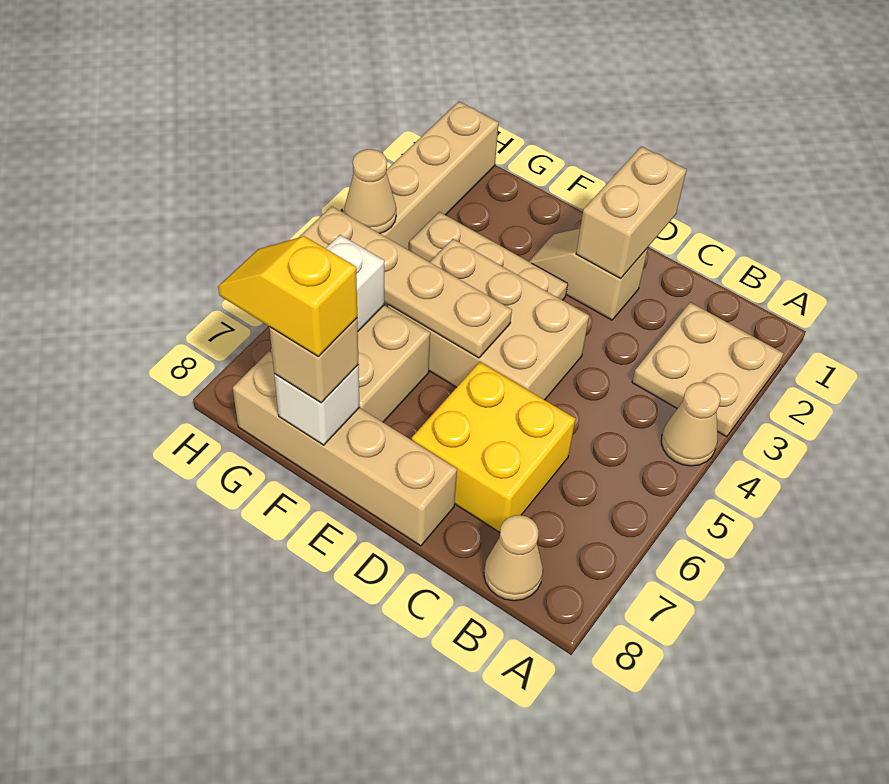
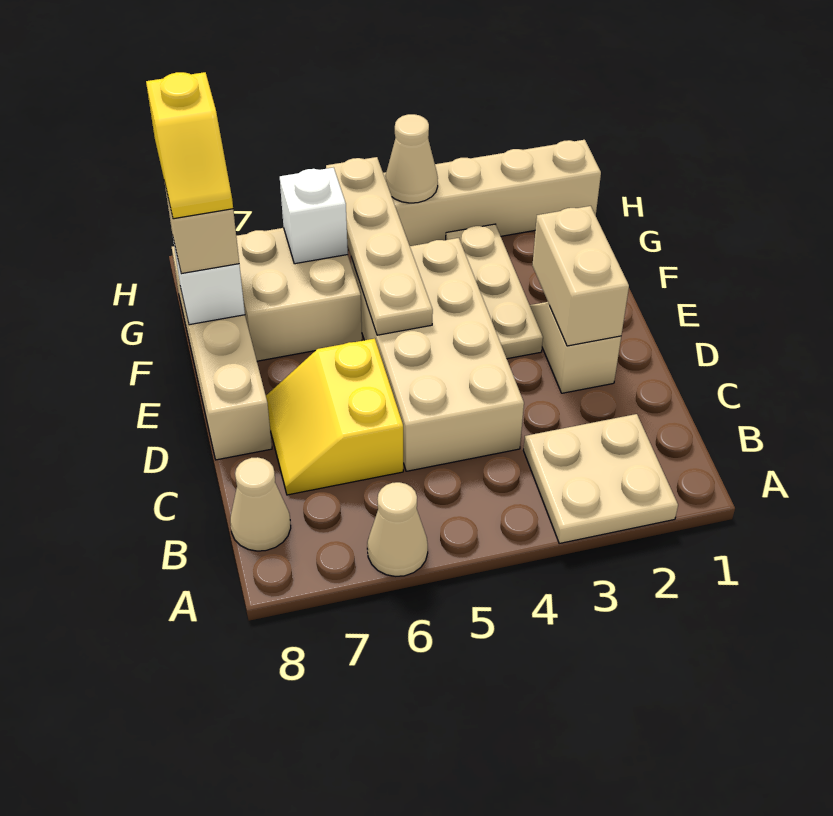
tan 1x1 cone [661,382,720,466] -> tan 1x1 cone moved to [367,482,428,576]
yellow 2x2 brick [412,362,575,532] -> yellow 2x2 slope [266,338,403,495]
tan 1x2 brick [576,146,687,278] -> tan 1x2 brick turned to [532,206,629,346]
tan 2x3 brick [388,239,589,400] -> tan 2x4 brick [351,238,524,471]
yellow 1x2 slope [218,236,357,356] -> yellow 1x2 slope turned to [146,72,233,219]

